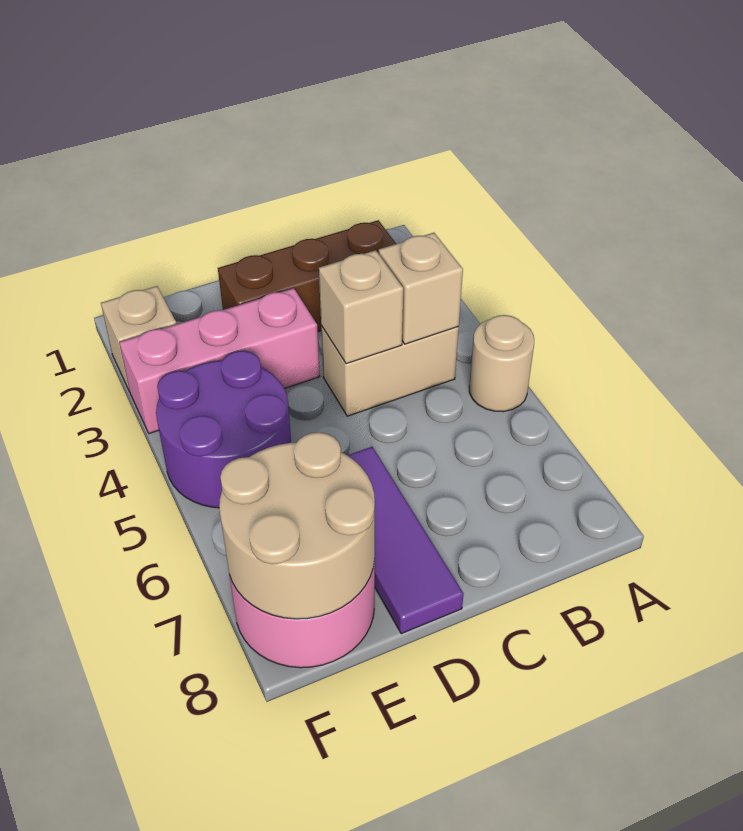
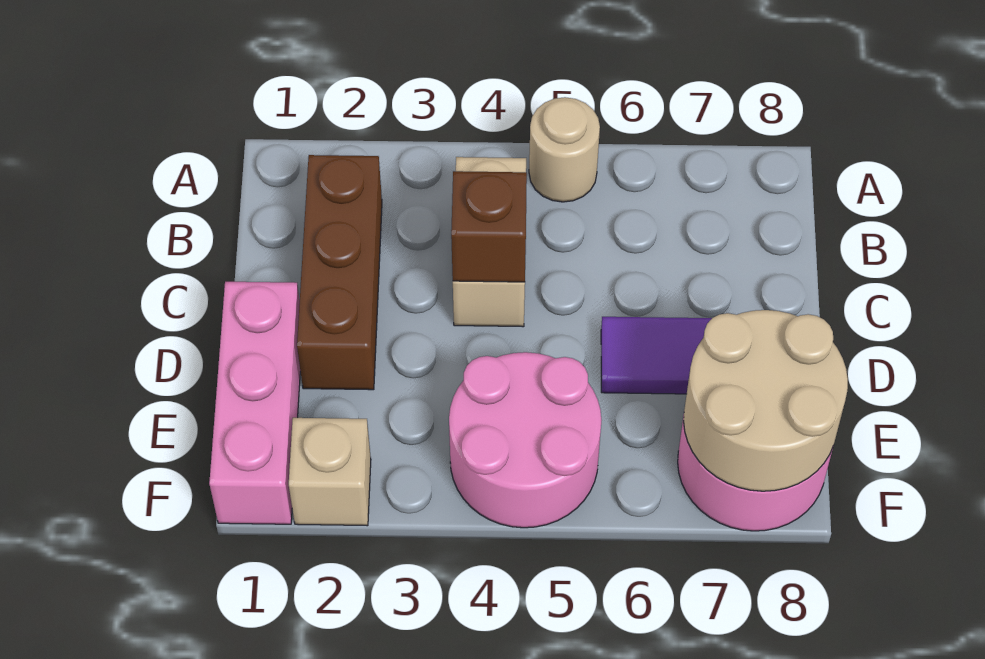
tan 1x1 brick [379,233,463,344] -> none
tan 1x1 brick [319,250,403,364] -> brown 1x1 brick [451,171,527,282]
pink 1x3 brick [119,288,320,434] -> pink 1x3 brick moved to [209,282,300,524]
purple 2x2 round brick [156,351,291,508] -> pink 2x2 round brick [449,352,602,528]

